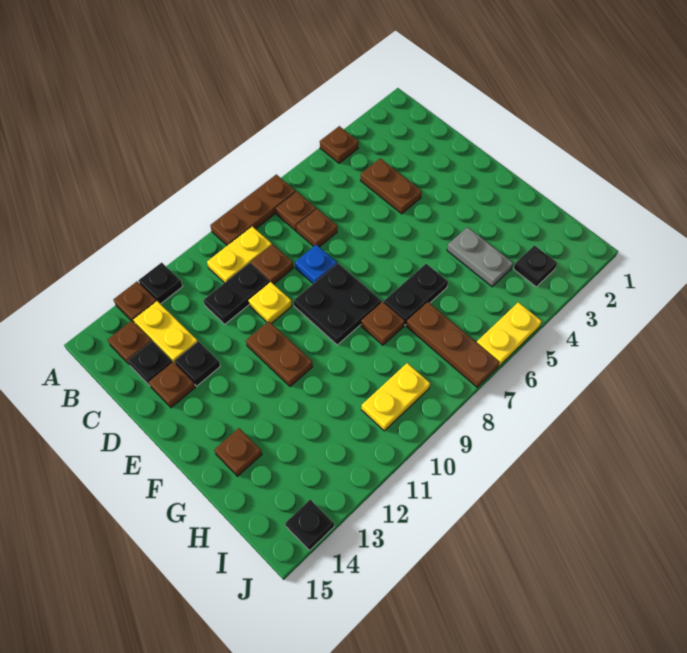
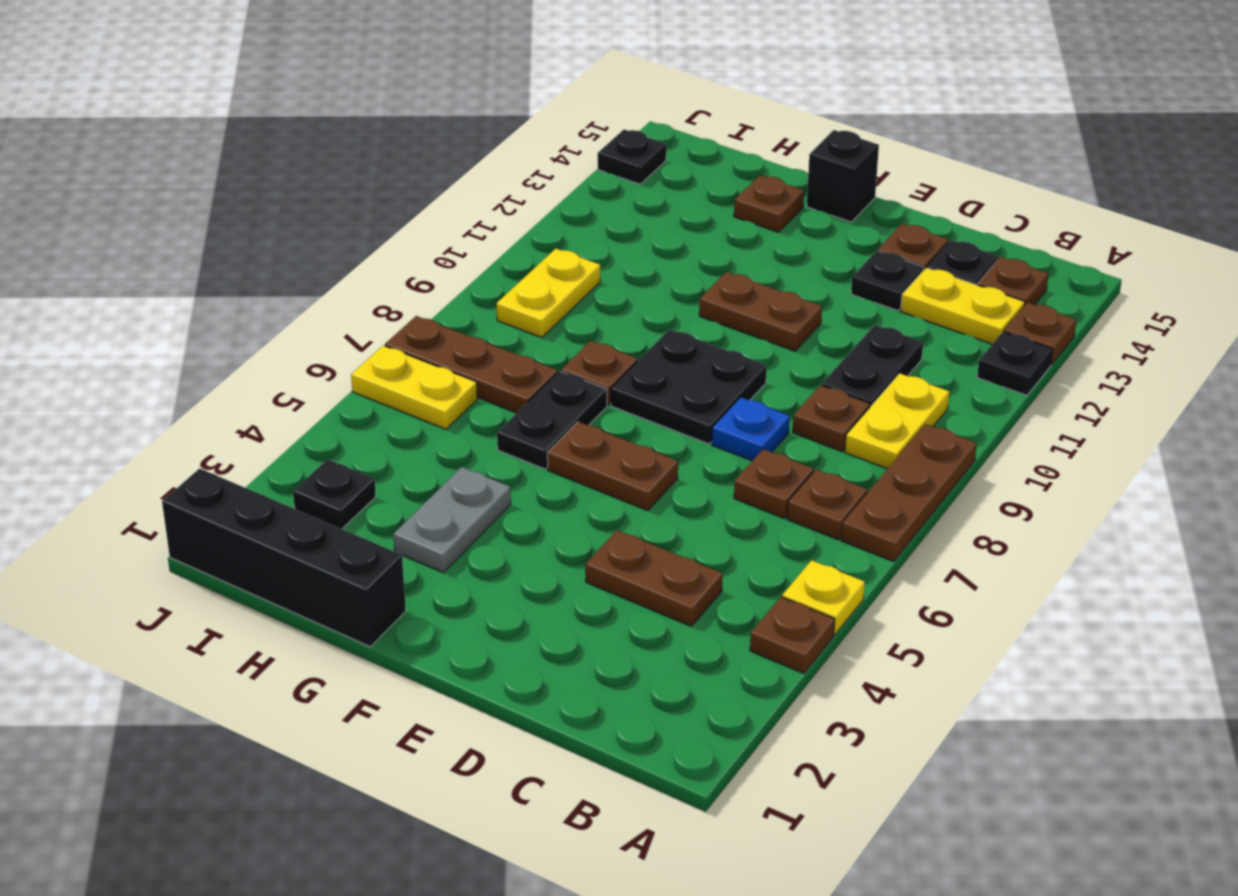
yellow 1x1 plate [248,282,292,323] -> yellow 1x1 plate moved to [782,560,865,635]
none -> brown 1x2 plate [547,422,678,510]
none -> black 1x1 brick [807,130,879,222]
none -> black 1x4 brick [162,468,406,647]
grey 1x2 plate [447,227,513,287] -> grey 1x2 plate turned to [393,467,511,573]
yellow 1x2 plate [477,302,542,366] -> yellow 1x2 plate turned to [351,345,477,429]

